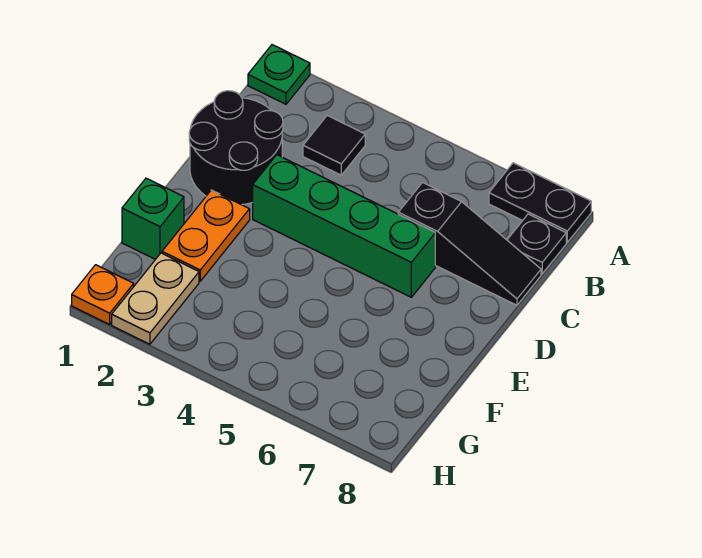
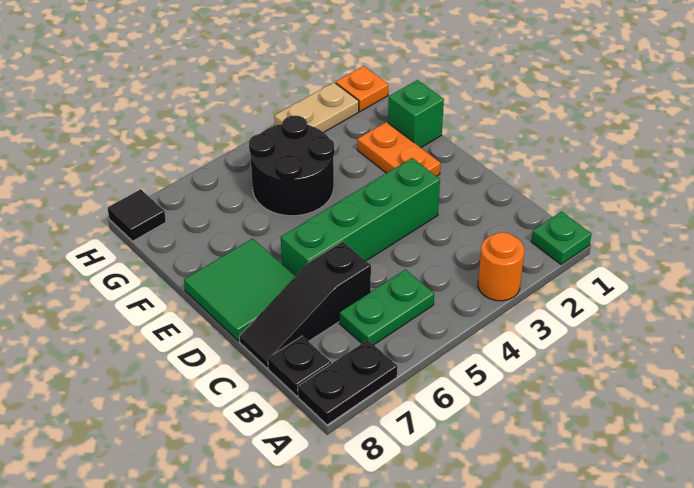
none -> orange 1x1 round brick [478,232,524,301]
black 1x1 tile [303,116,365,175] -> black 1x1 tile moved to [108,189,166,241]
none -> green 1x2 plate [339,270,434,345]
black 2x2 round brick [189,91,283,205] -> black 2x2 round brick moved to [249,116,335,216]
none -> green 2x2 tile [184,239,295,341]
tan 1x2 plate [112,253,199,344] -> tan 1x2 plate turned to [274,83,359,132]

